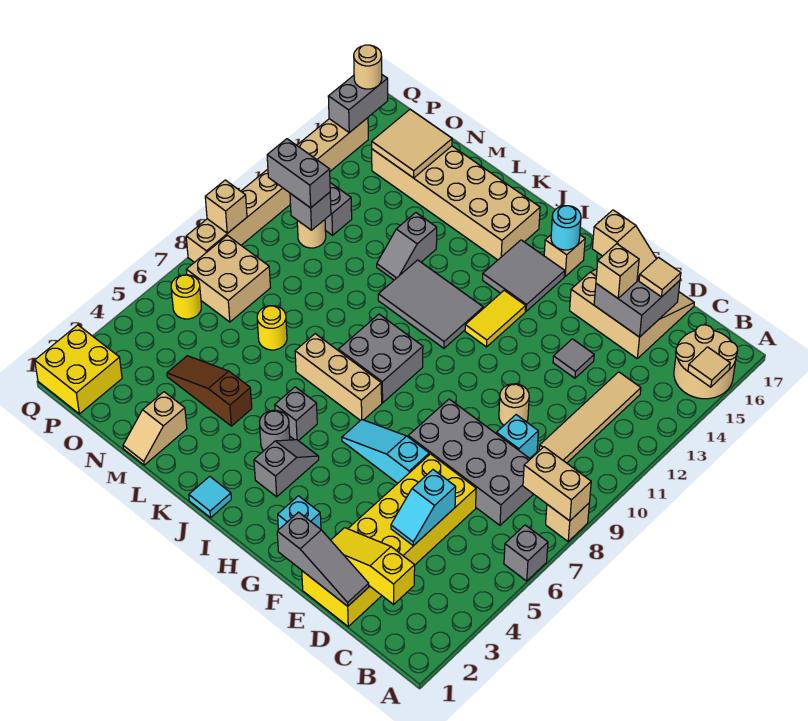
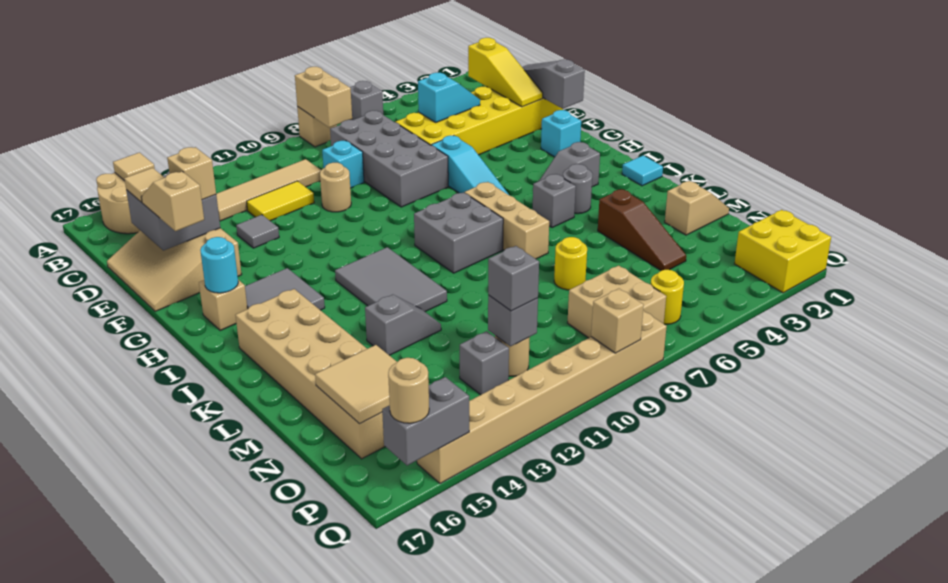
yellow 1x2 tile [465,290,526,347] -> yellow 1x2 tile moved to [247,181,314,221]
grey 1x2 brick [267,139,330,208] -> grey 1x1 brick [488,246,539,311]

